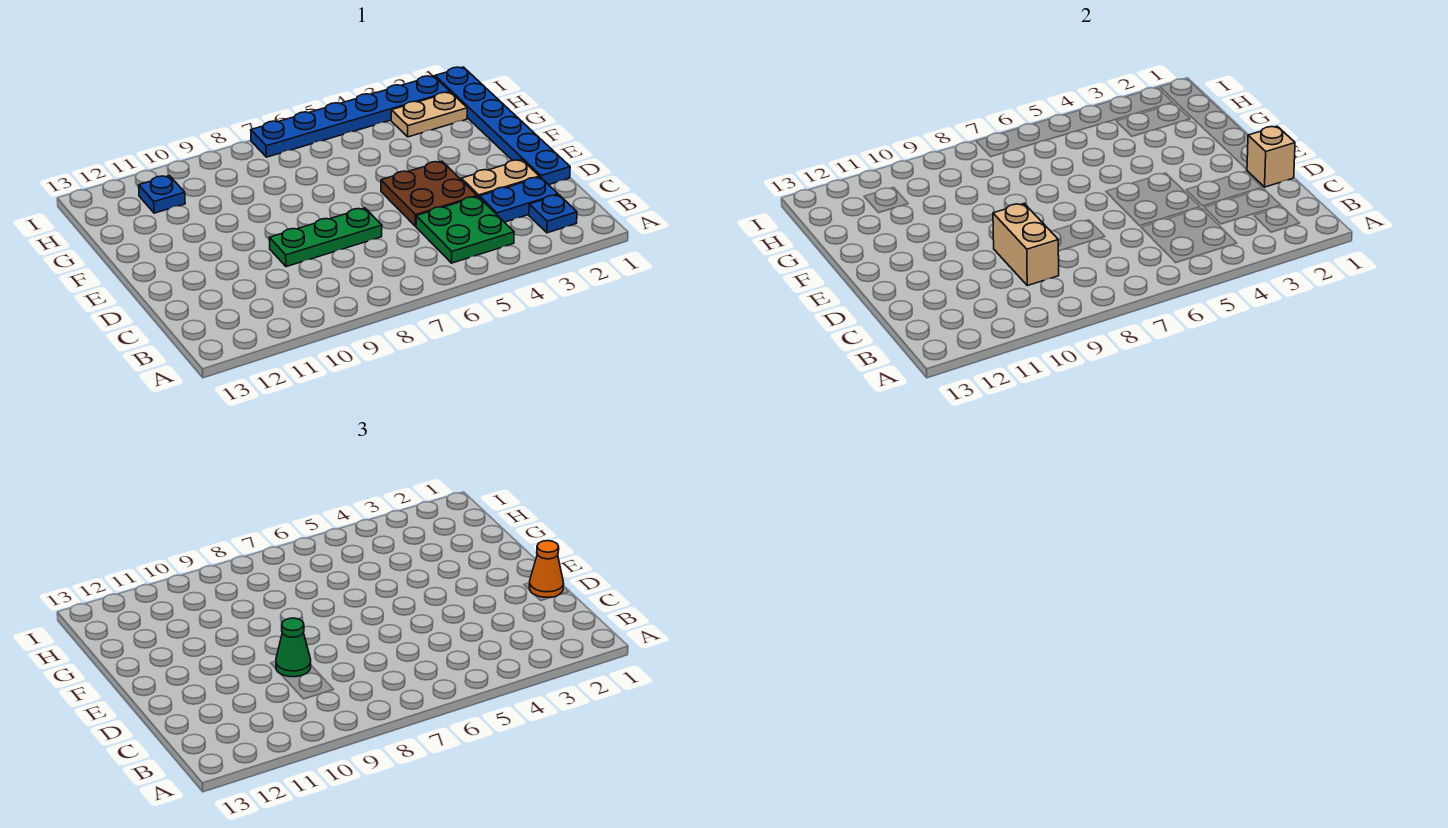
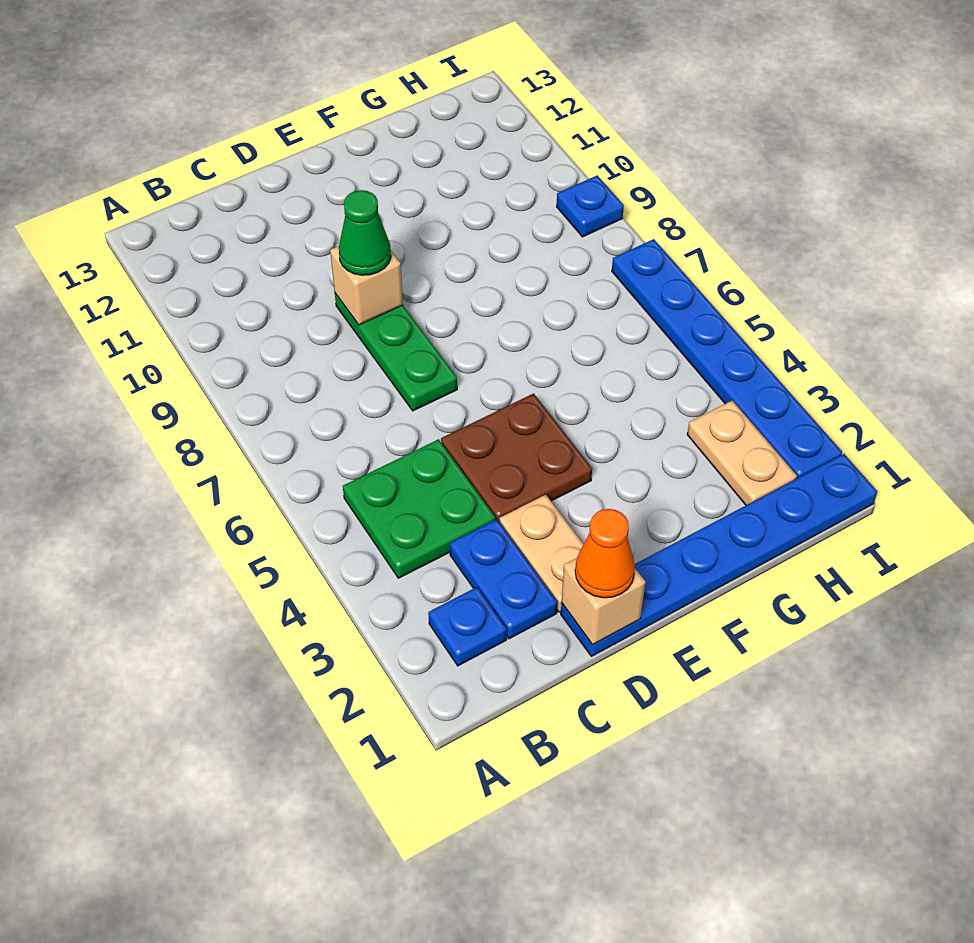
tan 1x2 brick [993,204,1059,286] -> tan 1x1 brick [330,246,403,325]
blue 1x1 plate [139,176,185,213] -> blue 1x1 plate moved to [557,175,624,237]

